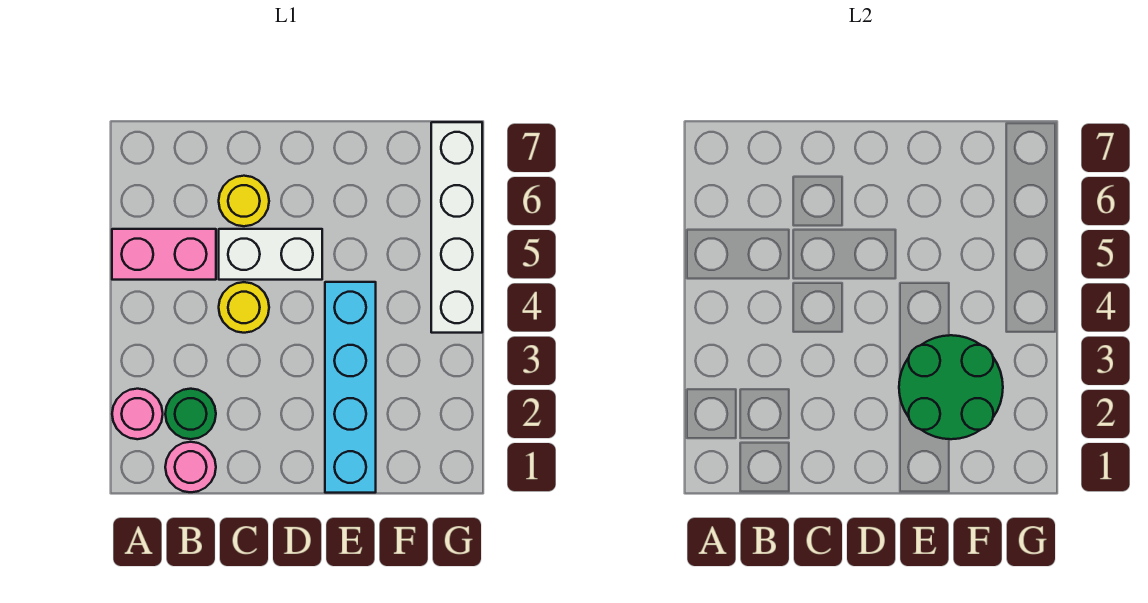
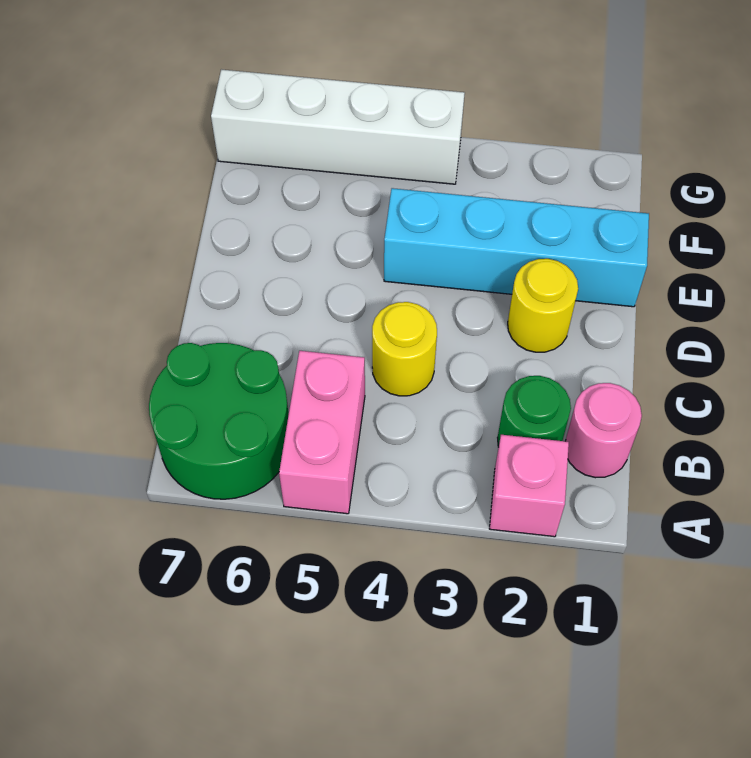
pink 1x1 round brick [112,389,163,439] -> pink 1x1 brick [490,435,569,537]
white 1x2 brick [219,229,322,280] -> none
yellow 1x1 round brick [219,176,269,226] -> yellow 1x1 round brick moved to [508,259,578,352]
green 2x2 round brick [899,335,1003,439] -> green 2x2 round brick moved to [149,343,289,499]

